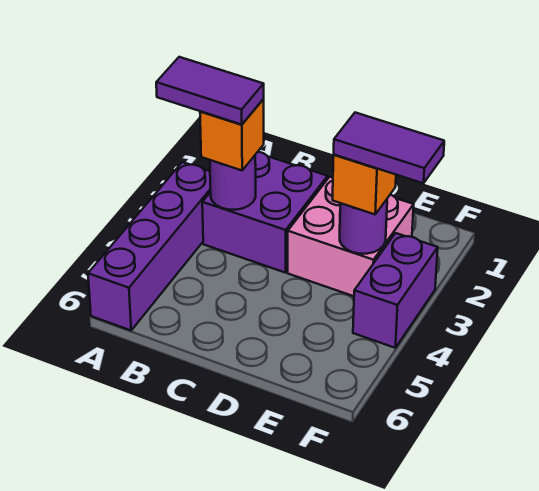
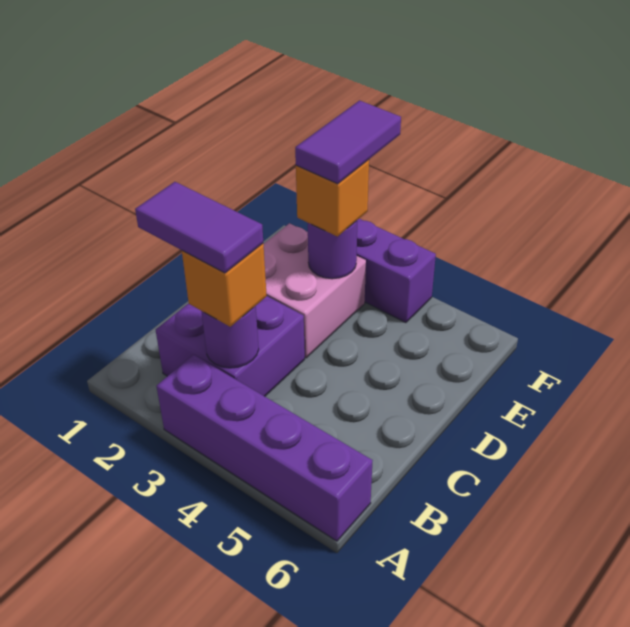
purple 1x2 tile [156,57,264,125] -> purple 1x2 tile turned to [135,182,263,273]

